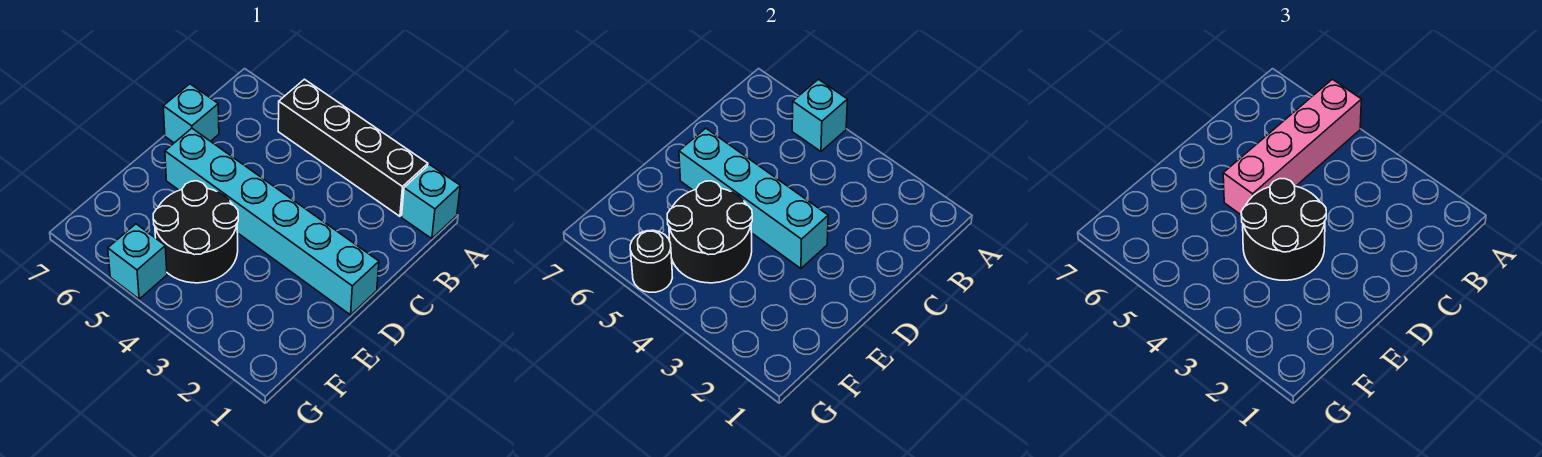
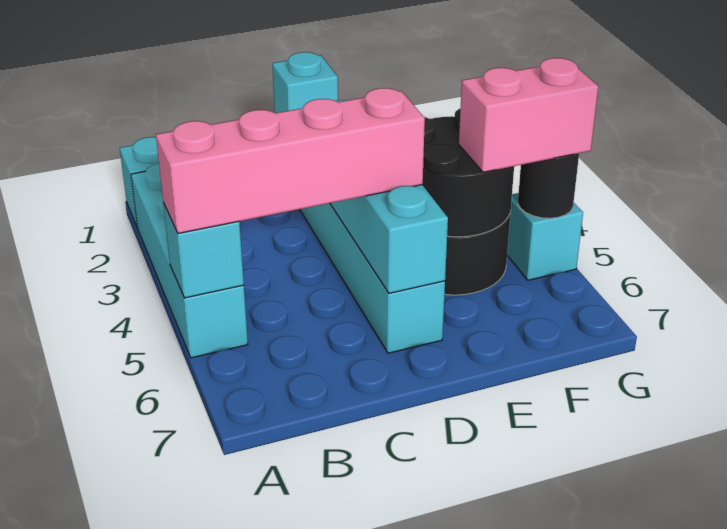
black 1x4 brick [278,79,428,216] -> cyan 1x4 brick [131,164,248,358]
cyan 1x1 brick [163,84,219,143] -> cyan 1x1 brick moved to [272,52,338,113]
black 2x2 round brick [1241,179,1326,280] -> none
none -> pink 1x2 brick [459,58,598,172]

